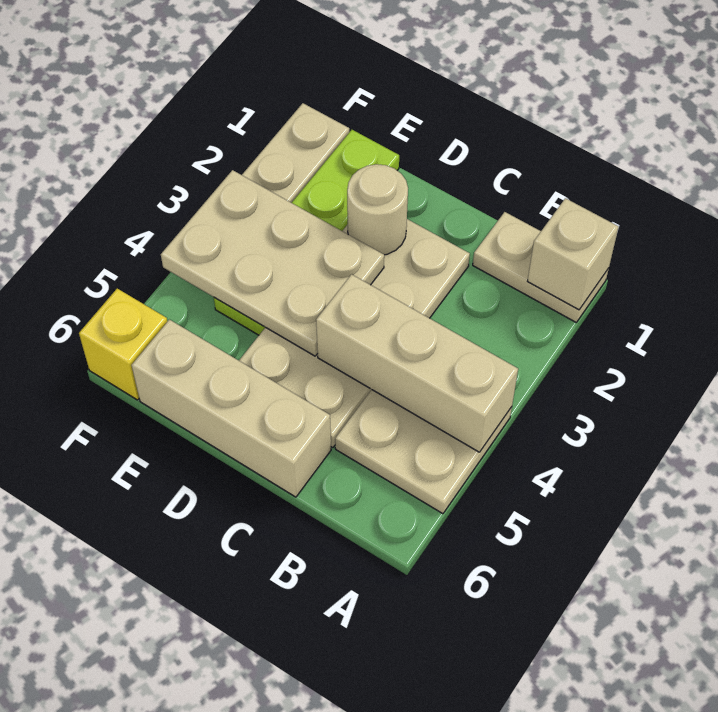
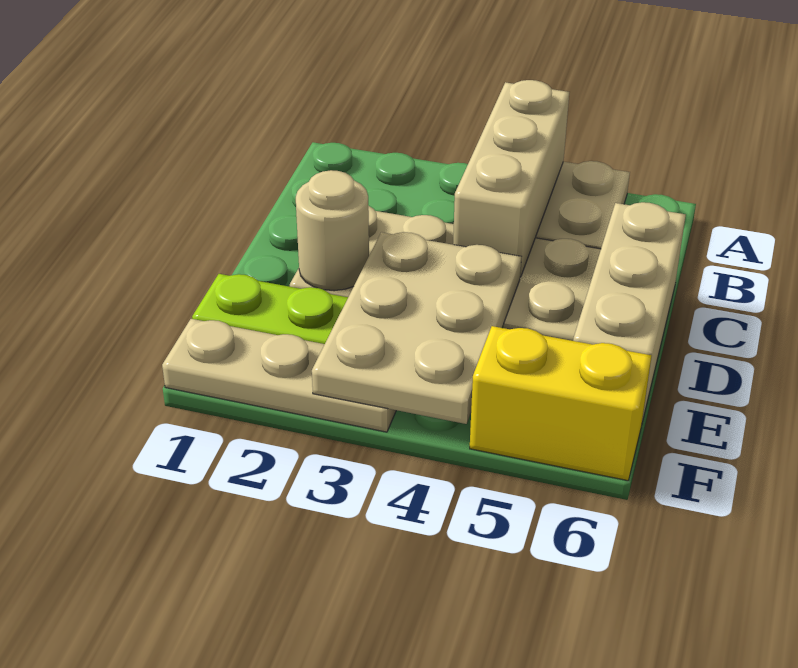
tan 1x2 plate [473,212,609,322] -> none
tan 1x1 brick [528,198,619,310] -> none
yellow 1x1 brick [79,289,168,400] -> yellow 1x2 brick [470,326,652,481]

